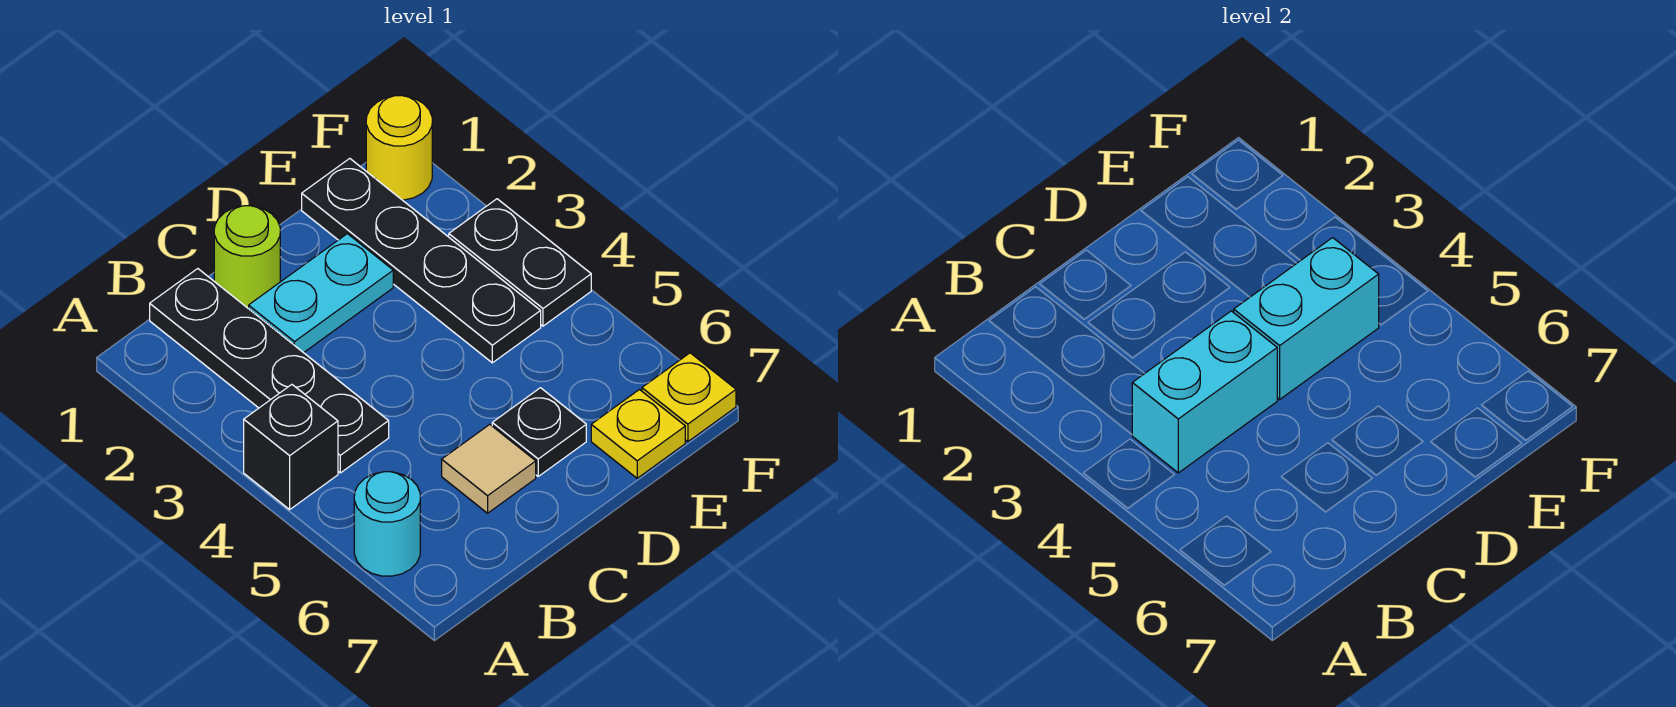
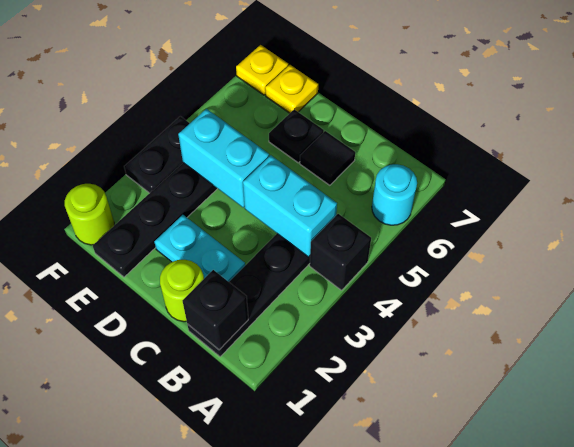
none -> black 1x1 brick [182,270,248,350]
tan 1x1 tile [442,424,536,513] -> black 1x1 tile [300,131,355,185]
yellow 1x1 round brick [366,95,432,200] -> lime 1x1 round brick [65,184,114,245]

